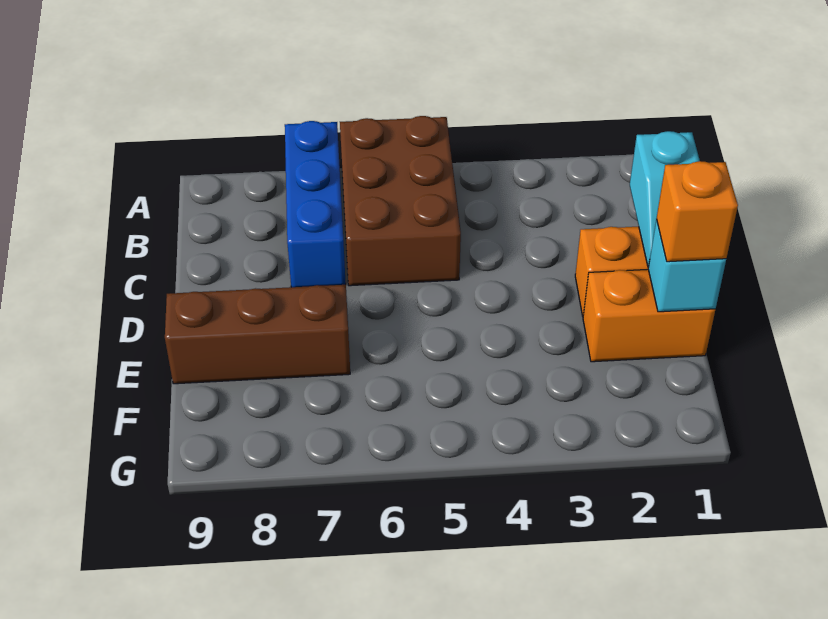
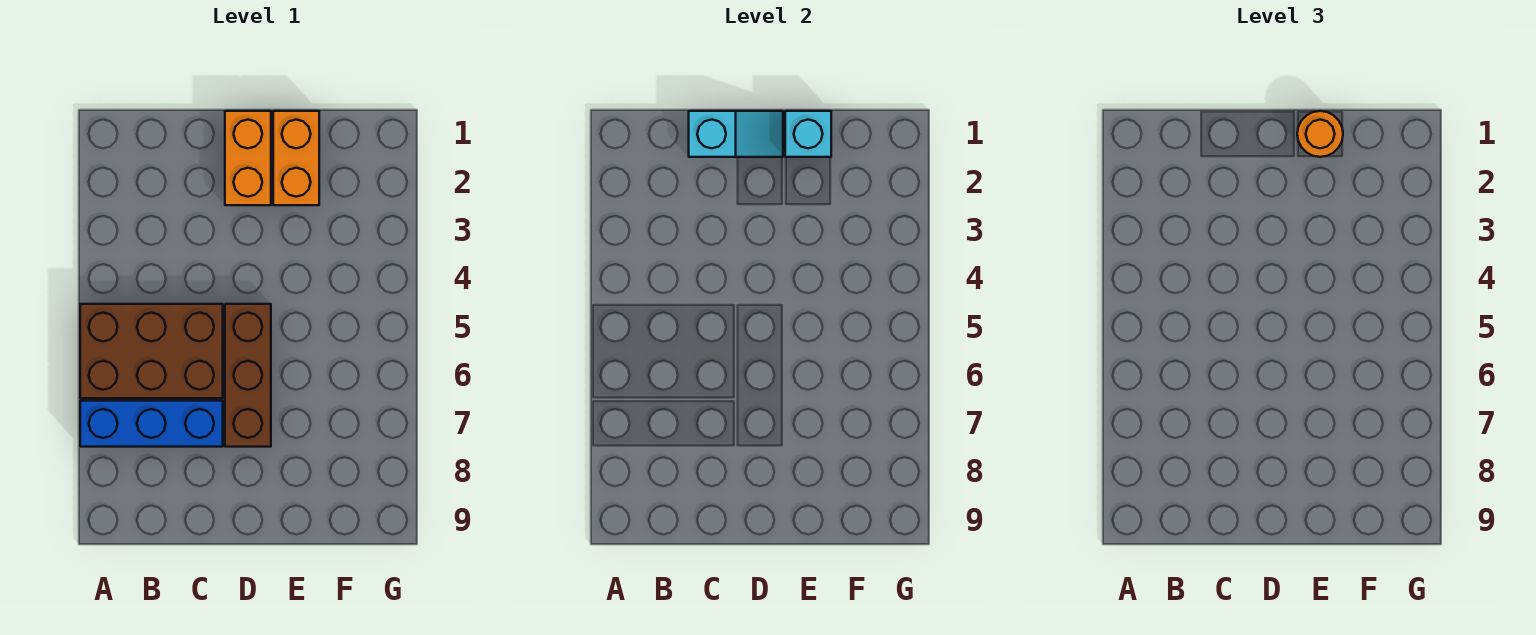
orange 1x1 brick [656,161,738,262] -> orange 1x1 round brick [1297,111,1343,157]
brown 1x3 brick [165,285,350,384] -> brown 1x3 brick moved to [225,304,271,447]

